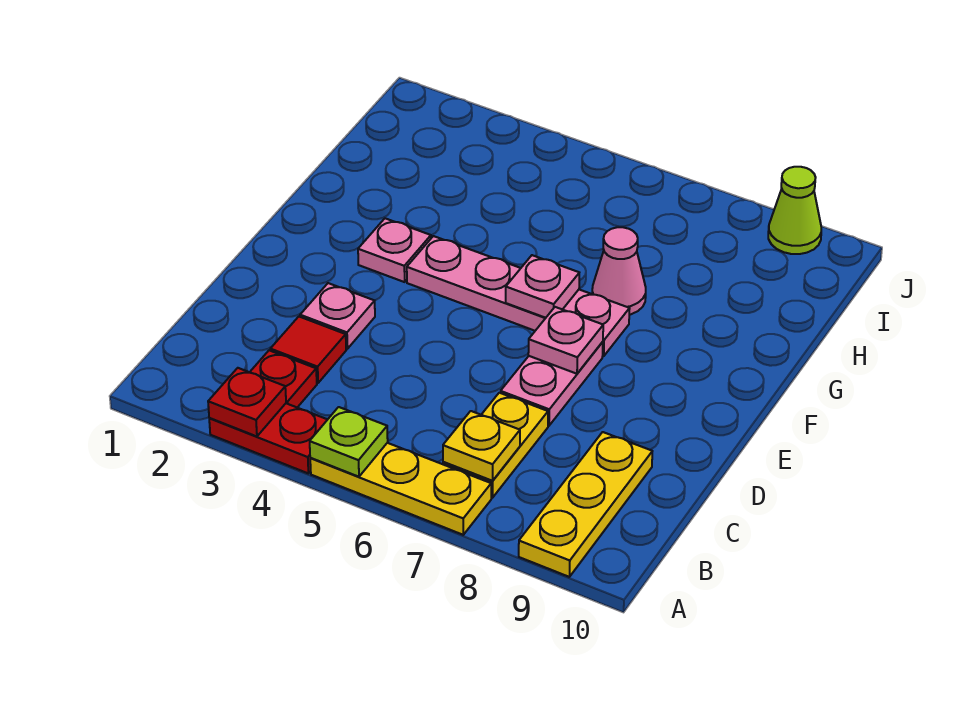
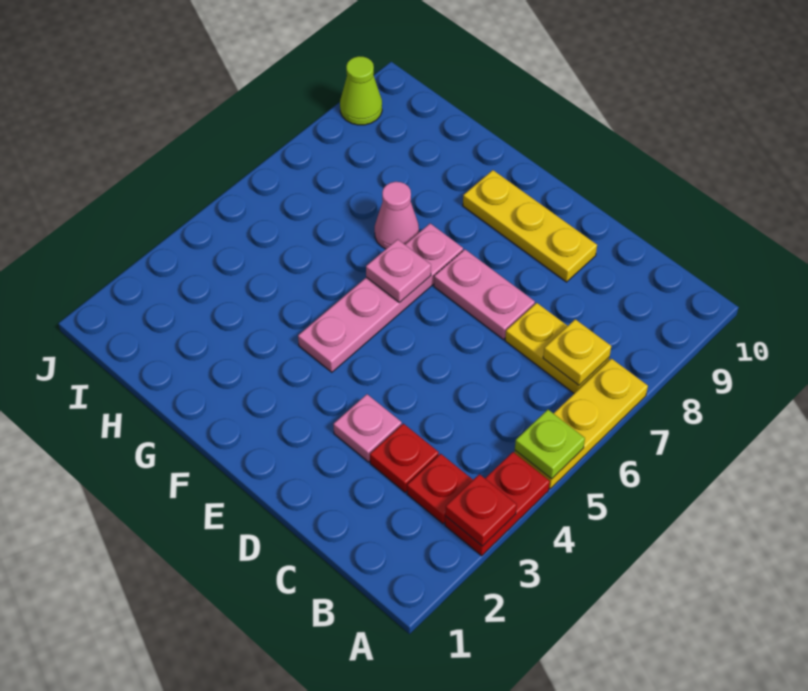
yellow 1x3 plate [519,432,652,577] -> yellow 1x3 plate moved to [463,170,597,282]
red 1x1 tile [270,317,346,383] -> red 1x1 plate [370,424,439,492]
pink 1x1 plate [528,307,603,374] -> none
pink 1x1 plate [358,218,431,282] -> none

